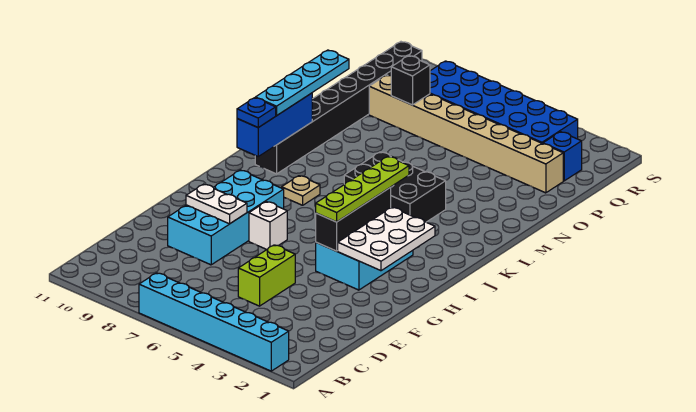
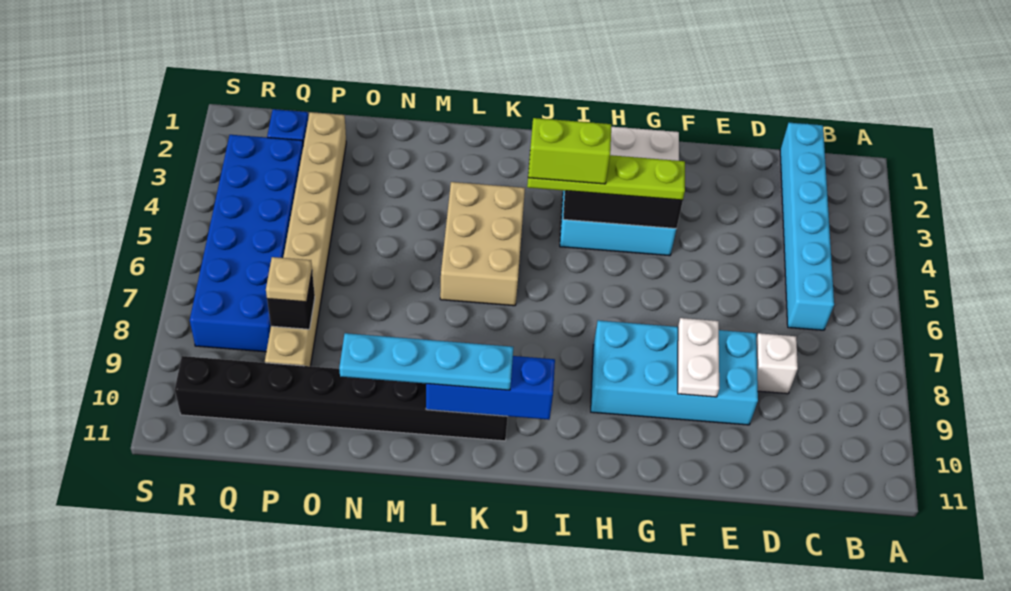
cyan 1x6 brick [139,273,289,371] -> cyan 1x6 brick moved to [780,123,834,330]
lime 1x2 brick [238,245,295,306] -> lime 1x2 brick moved to [528,118,611,184]
white 1x1 brick [249,202,287,250] -> white 1x1 brick moved to [756,333,798,394]
tan 1x1 plate [282,176,320,205] -> tan 1x1 plate moved to [266,257,312,302]
blue 1x1 plate [237,98,276,127] -> none
black 2x3 brick [344,152,446,222] -> tan 2x3 brick [440,182,525,306]

